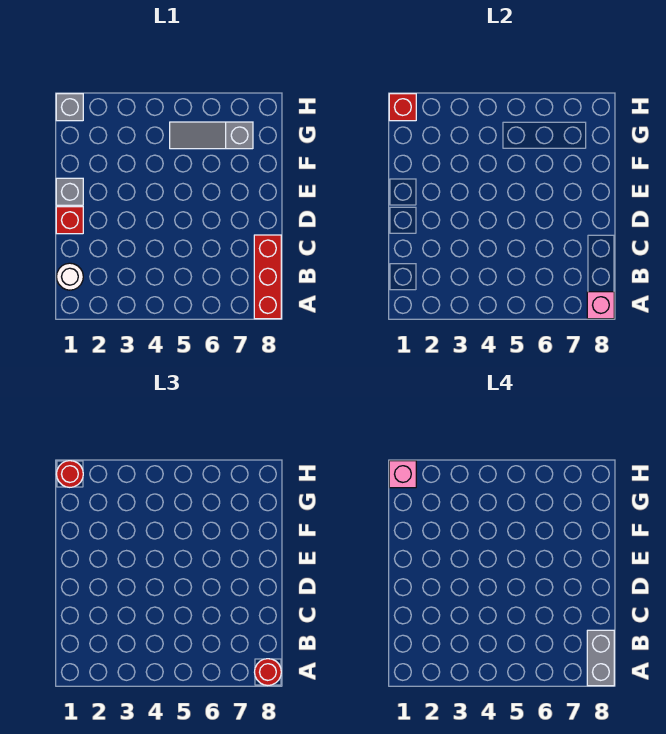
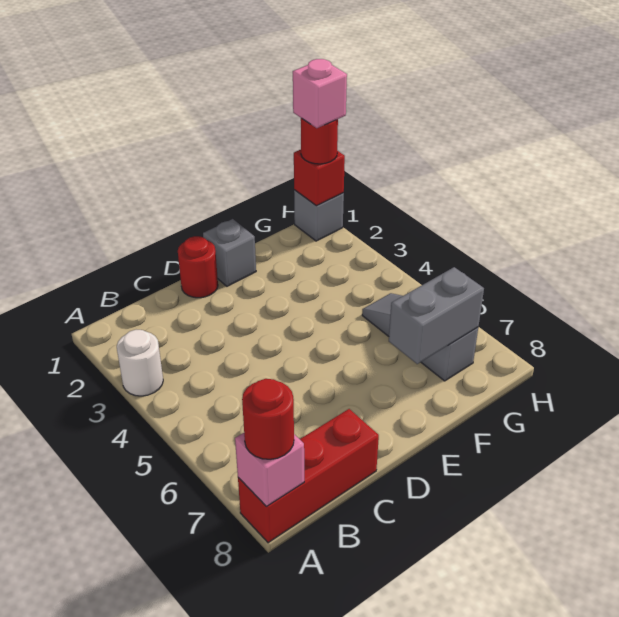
grey 1x2 brick [587,630,614,686] -> grey 1x2 brick moved to [389,267,484,364]
white 1x1 round brick [57,263,83,290] -> white 1x1 round brick moved to [117,330,163,396]
red 1x1 brick [56,207,83,234] -> red 1x1 round brick [178,236,218,298]

